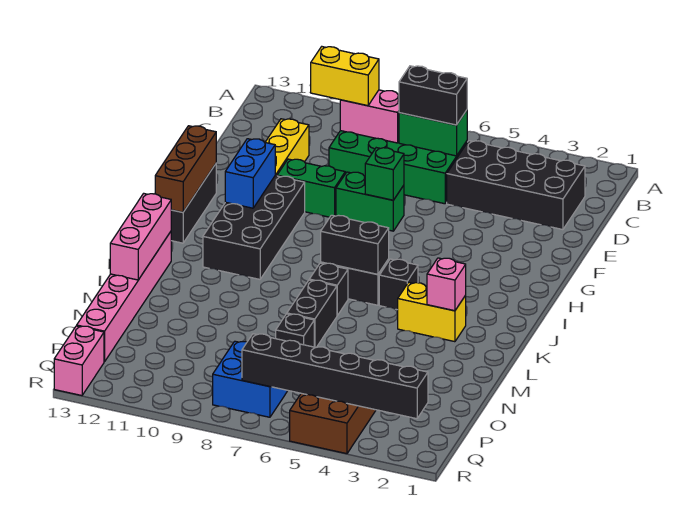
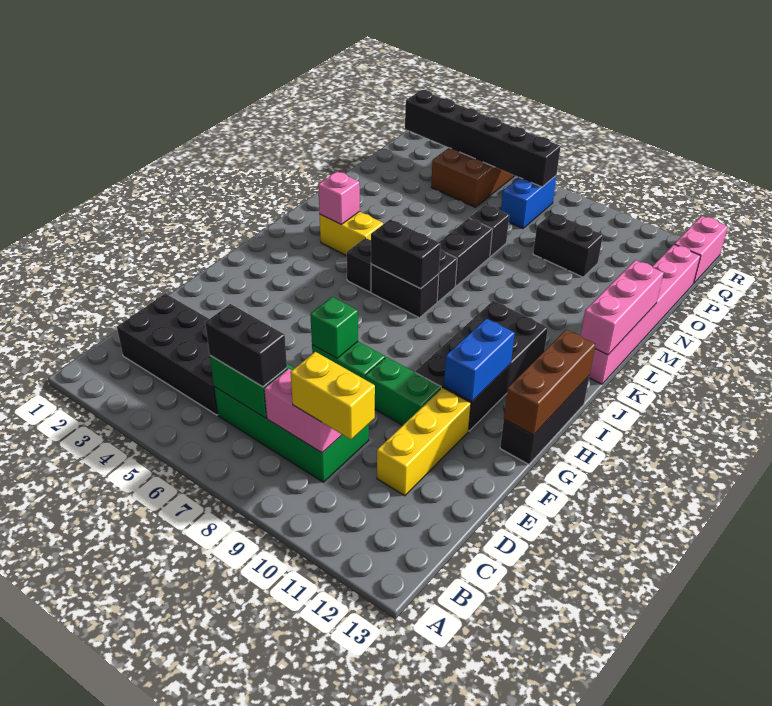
none -> black 1x2 brick [533,213,603,277]
blue 2x2 brick [213,341,288,417] -> blue 1x2 brick [501,176,556,229]

